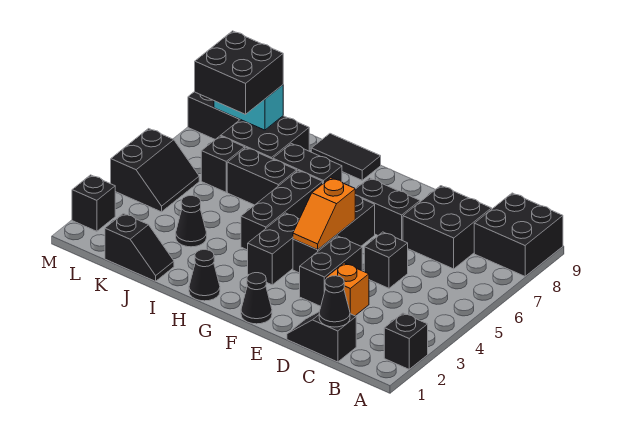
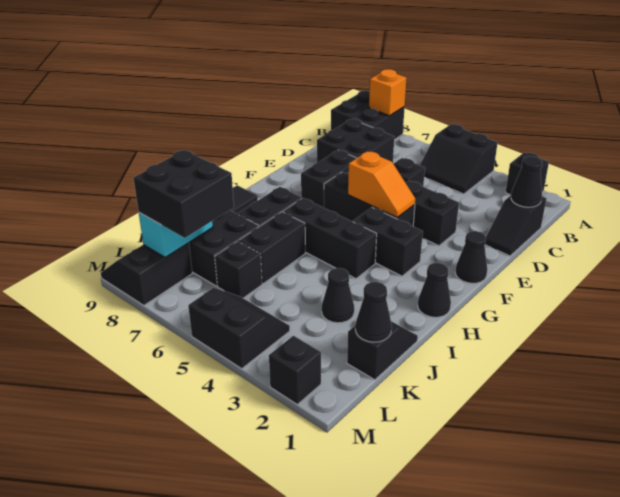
none -> black 2x2 slope [420,124,498,194]
orange 1x1 brick [326,263,369,316] -> orange 1x1 brick moved to [369,69,407,116]
none -> black 1x1 cone [355,282,392,342]

